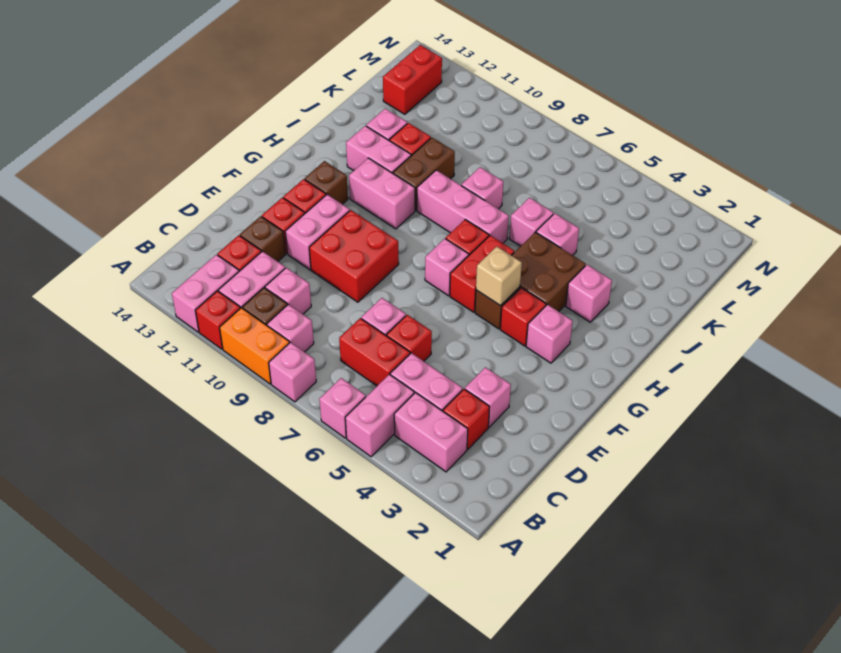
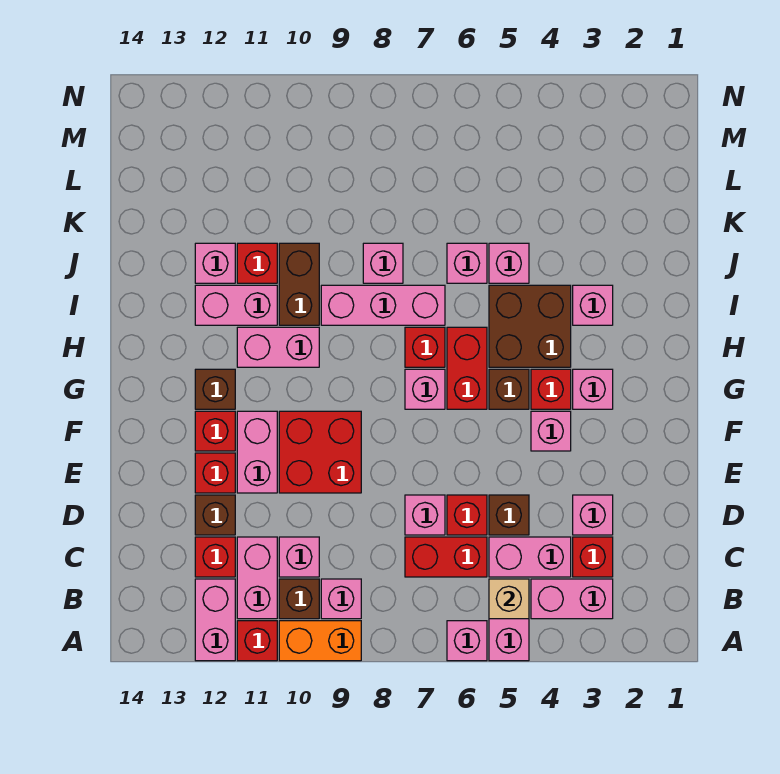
pink 1x1 brick [269,342,316,402] -> pink 1x1 brick moved to [531,411,571,451]
none -> brown 1x1 brick [489,495,529,535]
tan 1x1 brick [476,247,522,306] -> tan 1x1 brick moved to [489,579,529,619]
red 1x2 brick [383,45,442,114] -> none

